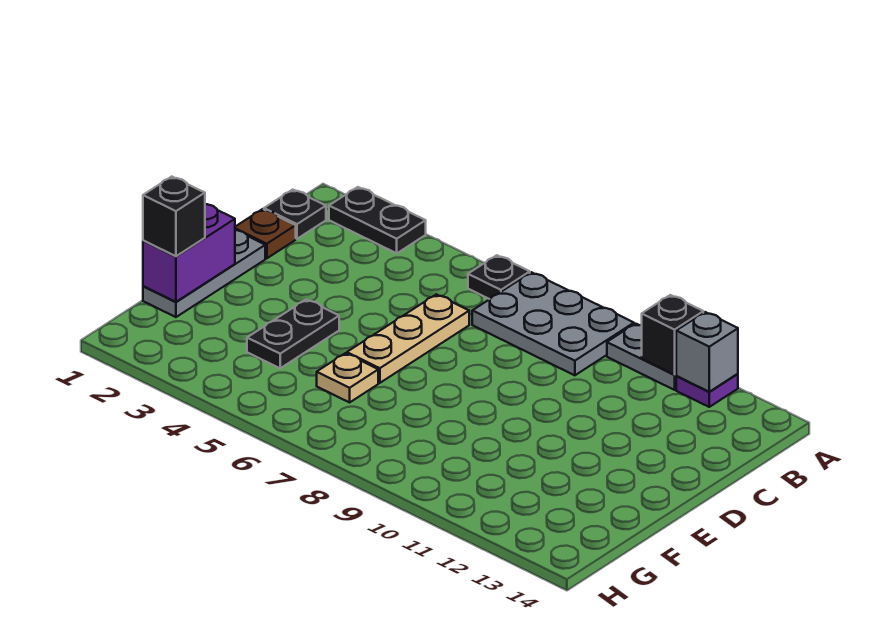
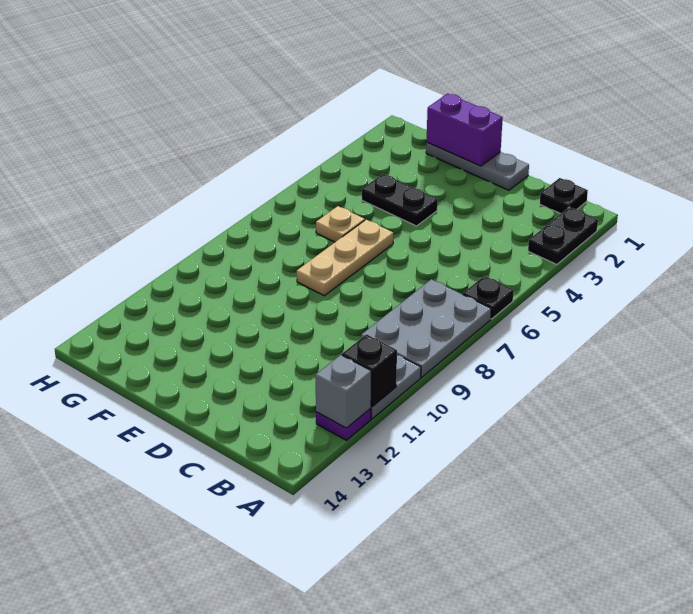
brown 1x1 plate [235,209,296,258] -> none
tan 1x3 plate [347,294,469,383] -> tan 1x3 plate turned to [297,220,393,296]
black 1x1 brick [143,177,205,256] -> none

